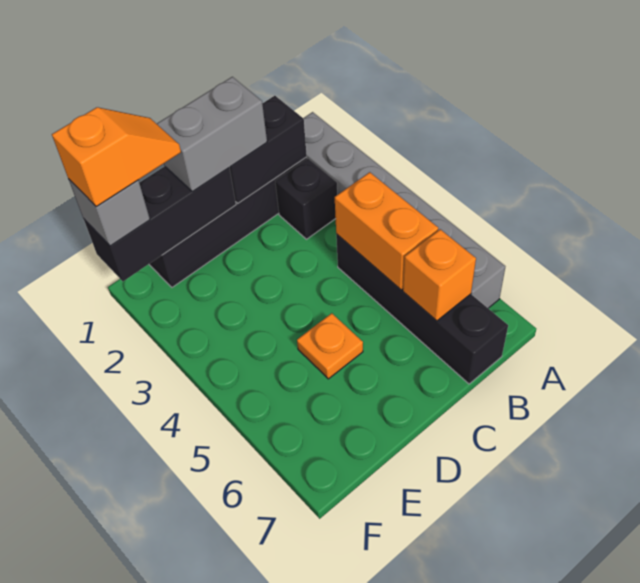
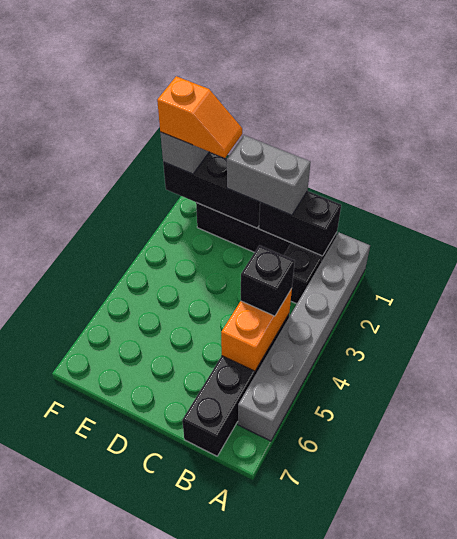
none -> black 1x1 brick [241,245,295,316]
orange 1x1 brick [403,229,476,321] -> none
orange 1x1 plate [297,313,363,379] -> none

